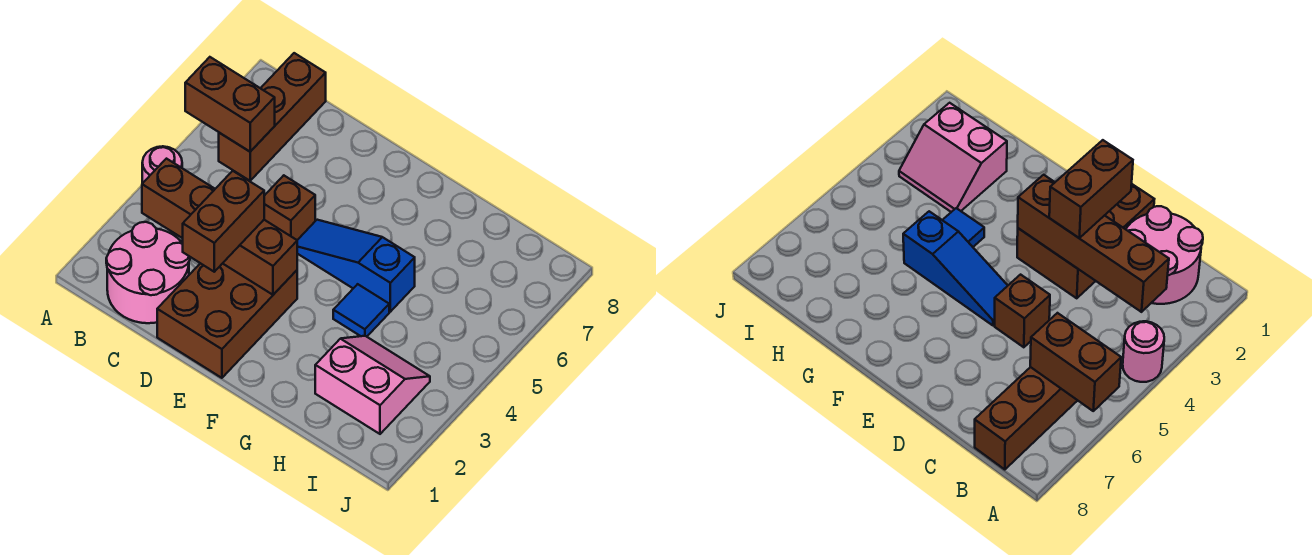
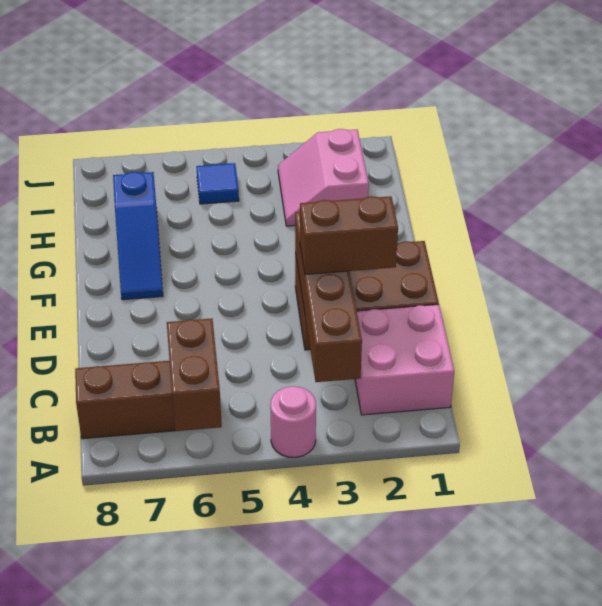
pink 2x2 round brick [106,222,190,323] -> pink 2x2 brick [355,304,454,415]
brown 1x1 brick [264,175,315,240] -> none
blue 1x3 slope [297,220,415,312] -> blue 1x3 slope moved to [113,172,163,300]
blue 1x1 tile [333,284,389,337] -> blue 1x1 tile moved to [196,163,239,204]

